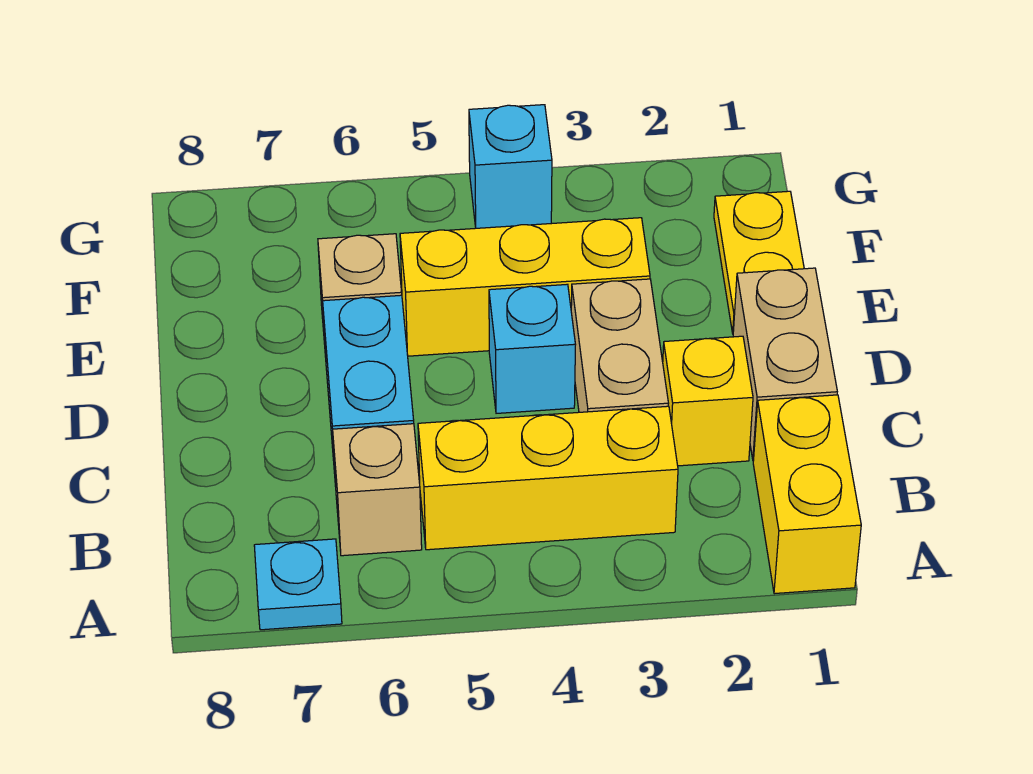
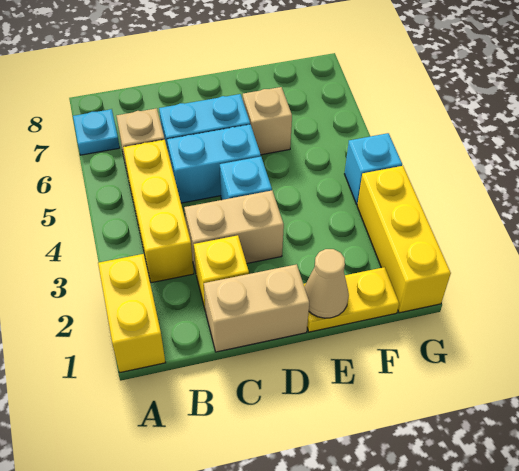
yellow 1x2 brick [753,395,861,594] -> yellow 1x2 brick turned to [98,254,165,372]
none -> cyan 1x2 brick [167,124,261,203]
none -> tan 1x1 cone [304,249,349,318]
yellow 1x3 brick [400,218,650,356] -> yellow 1x3 brick moved to [357,166,451,313]

